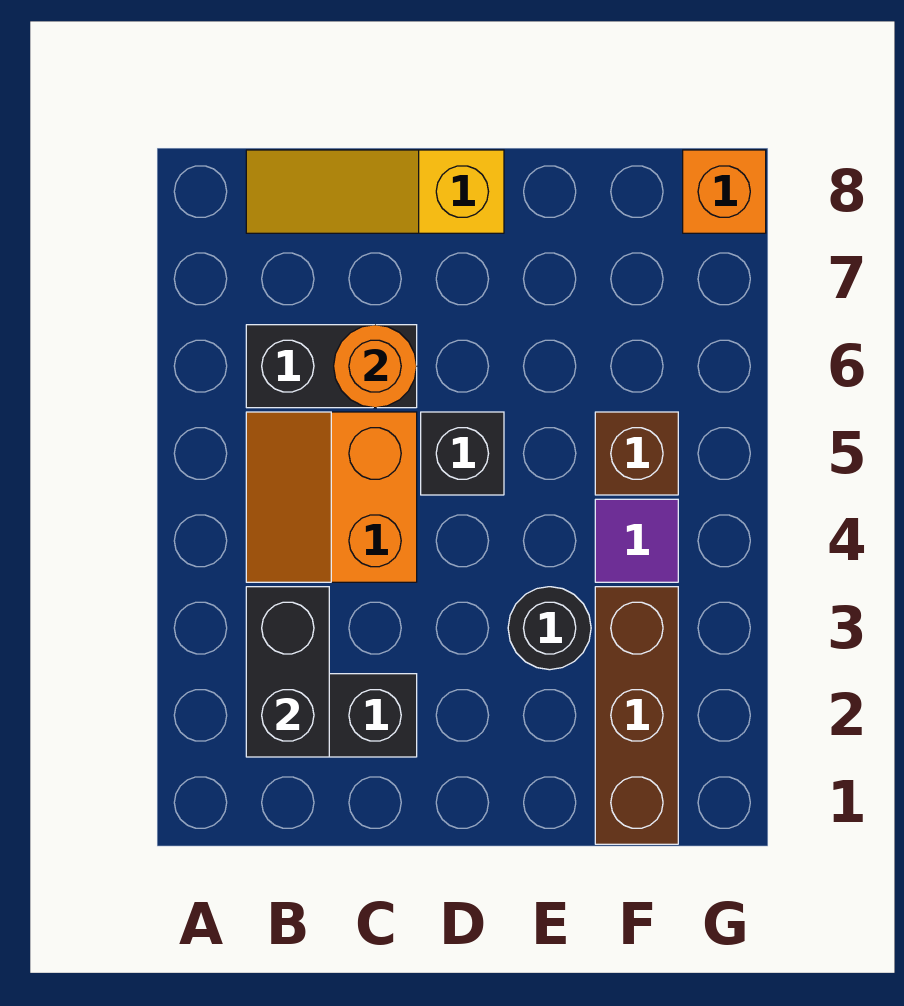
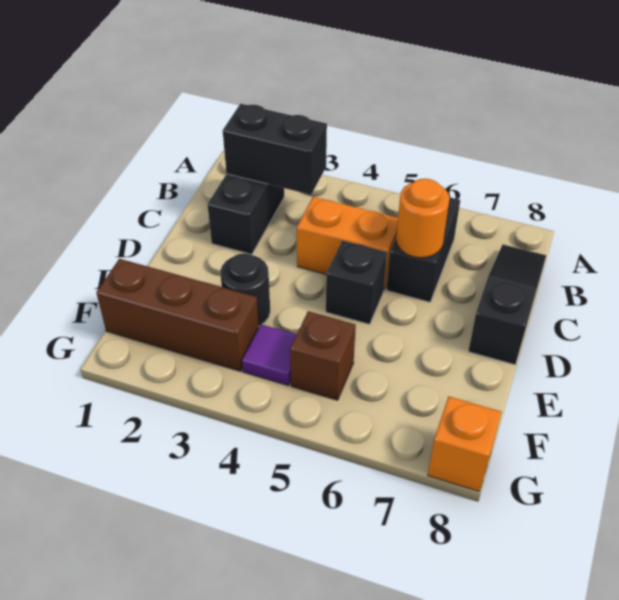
yellow 1x3 slope [246,150,504,233] -> black 1x3 slope [468,245,546,365]

